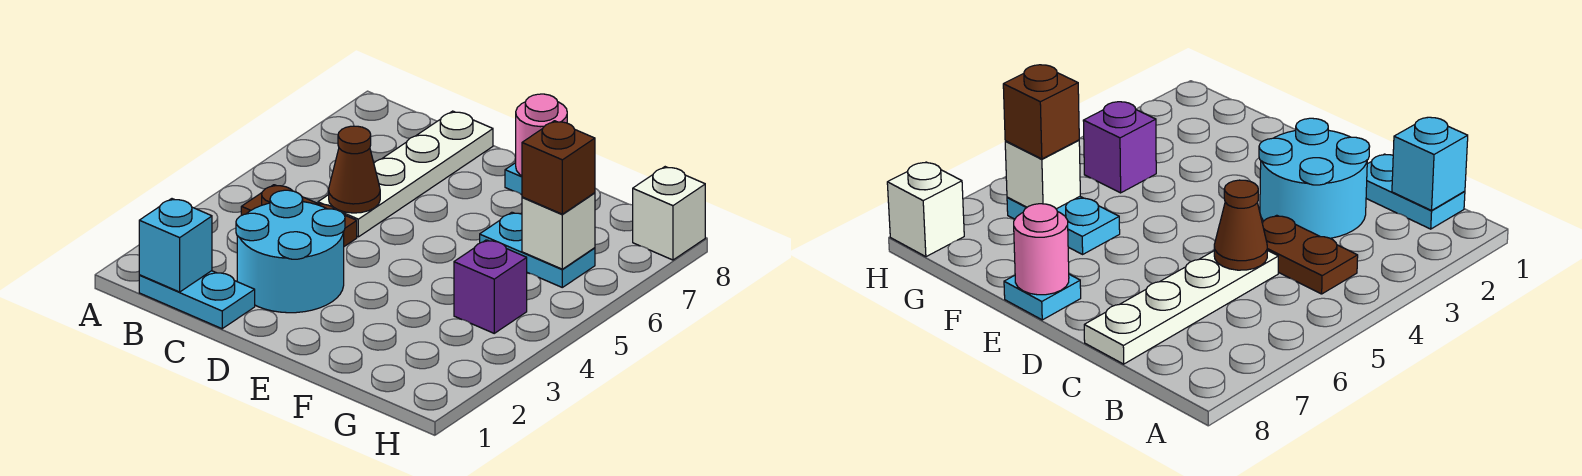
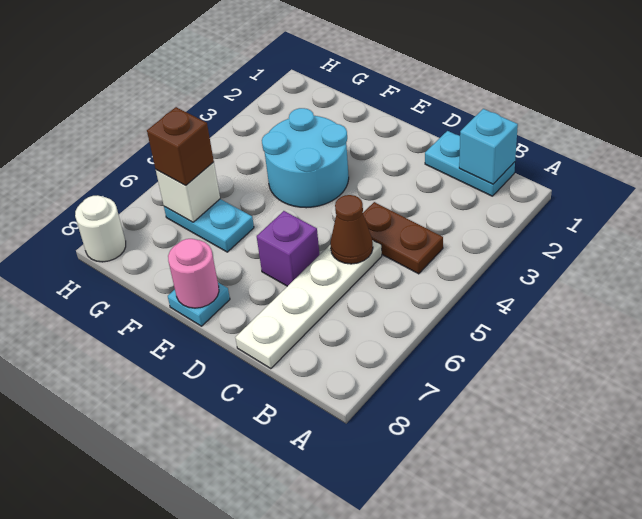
cyan 2x2 round brick [236,190,345,313] -> cyan 2x2 round brick moved to [262,108,349,208]
purple 1x1 brick [454,240,527,333] -> purple 1x1 brick moved to [257,211,319,286]
white 1x1 brick [633,167,705,260] -> white 1x1 round brick [75,195,126,262]

